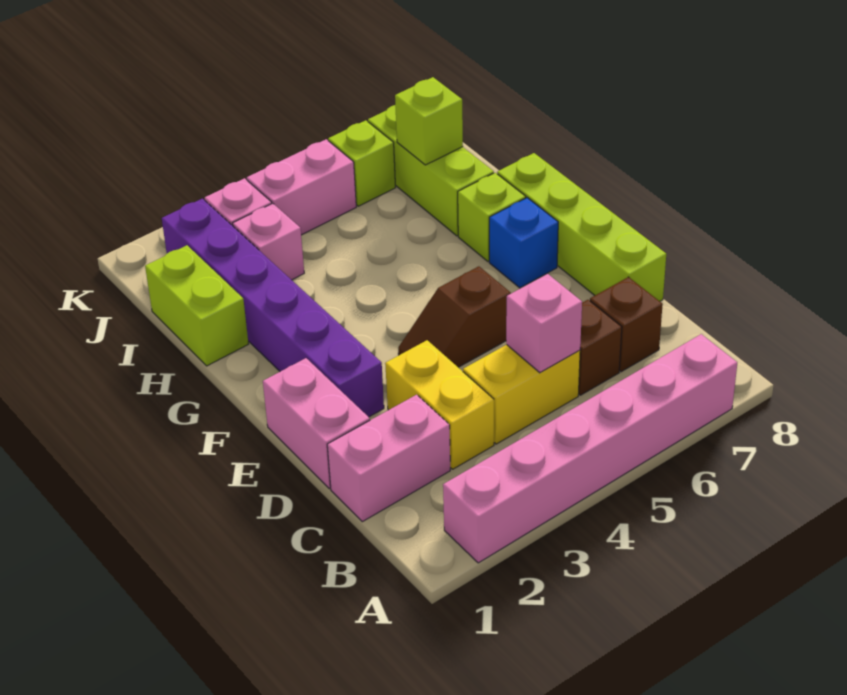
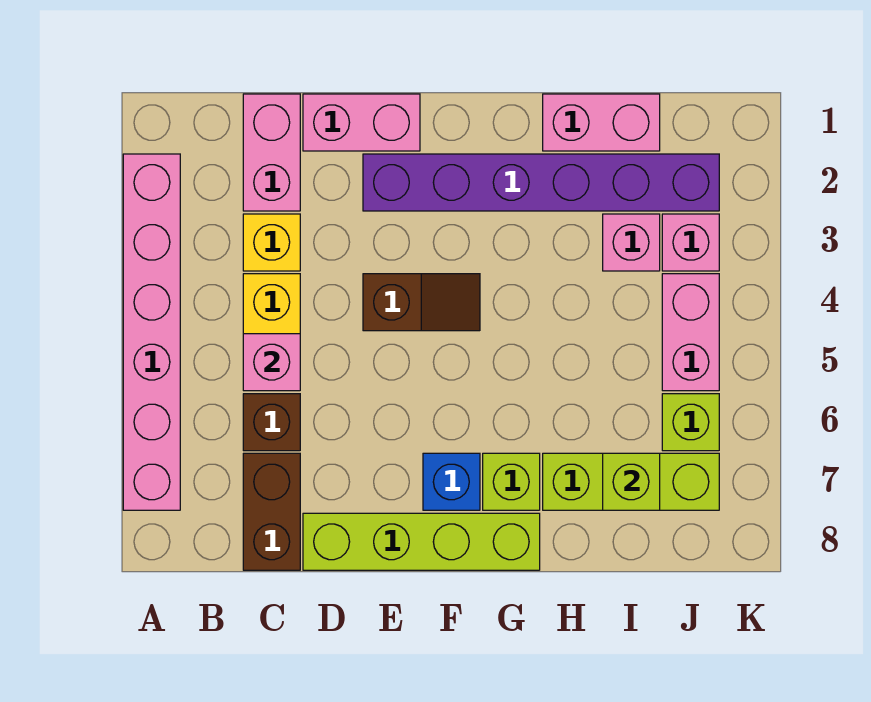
yellow 1x2 brick [385,340,494,469] -> yellow 1x1 brick [243,214,300,271]
brown 1x1 brick [590,277,663,372] -> brown 1x2 brick [243,453,300,570]
brown 1x2 slope [398,266,511,367] -> brown 1x2 slope turned to [363,274,480,331]
lime 1x2 brick [145,245,248,366] -> pink 1x2 brick [543,94,660,151]

